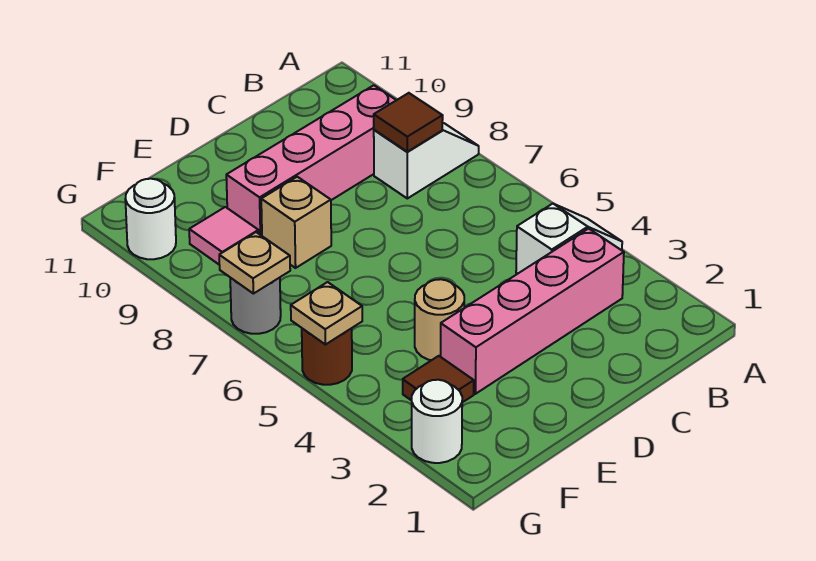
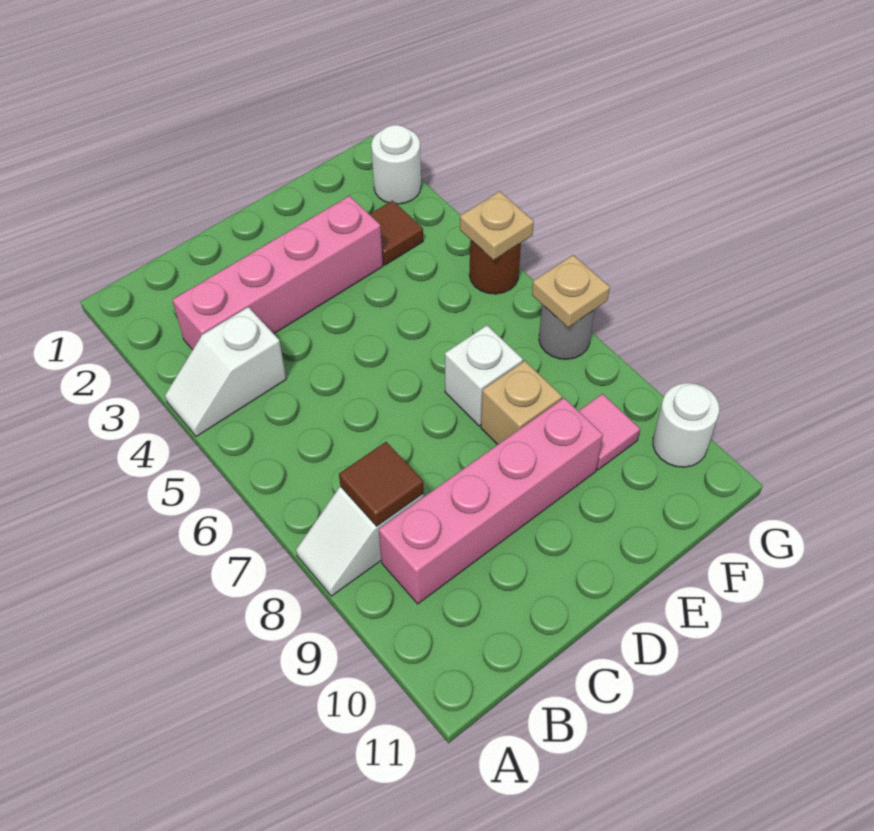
tan 1x1 round brick [415,279,464,360] -> none
none -> white 1x1 brick [445,325,523,426]

